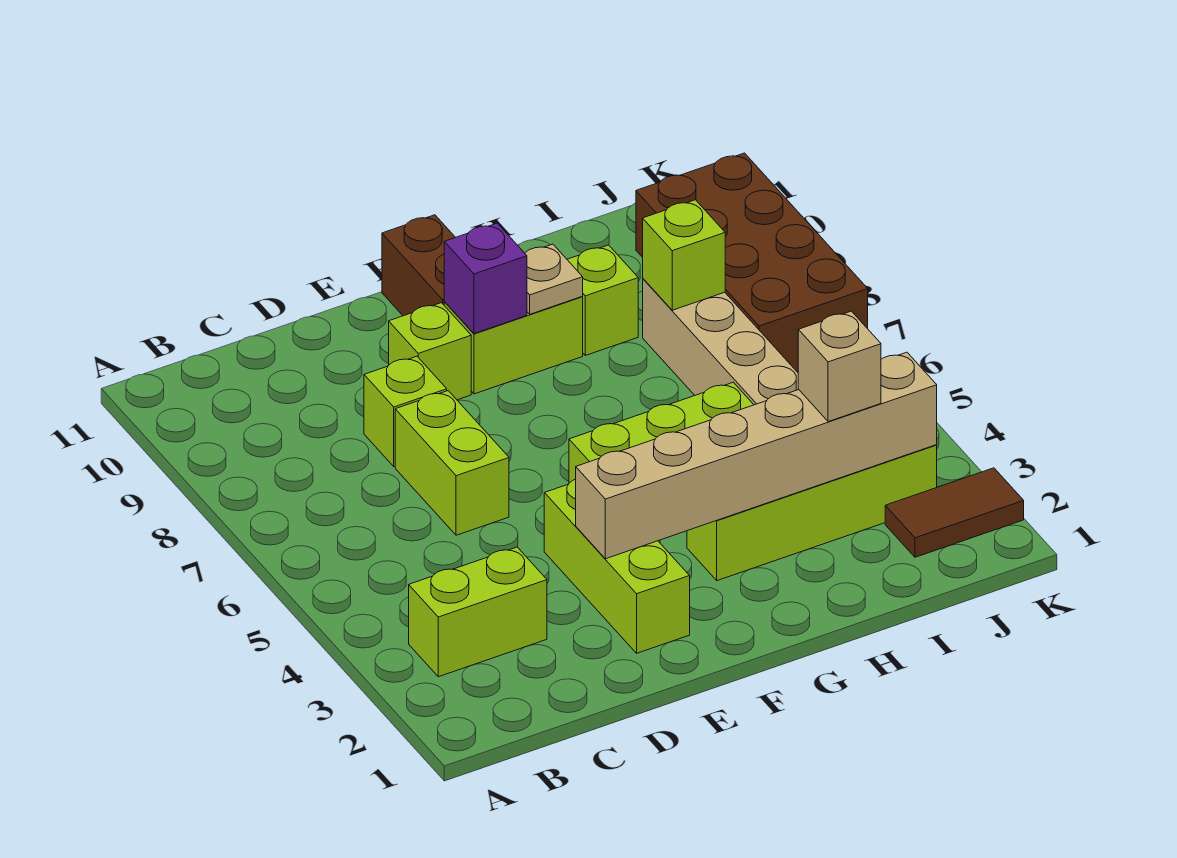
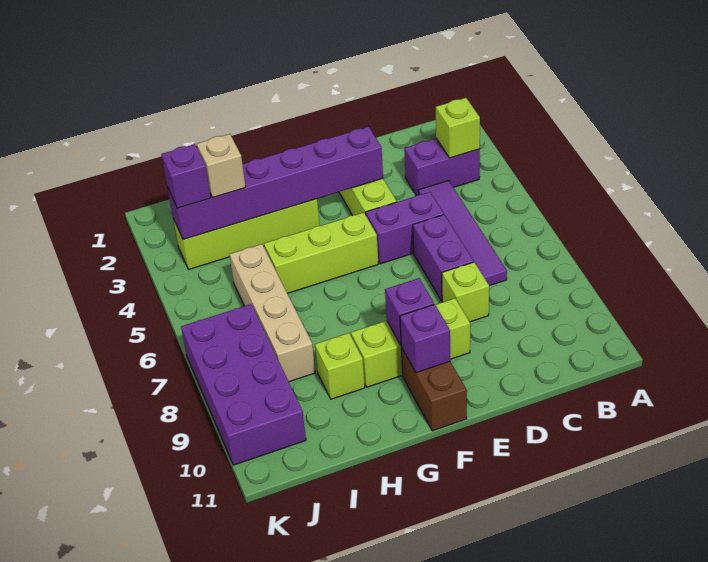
lime 1x2 brick [409,547,547,677] -> purple 1x2 brick [404,138,480,195]
none -> purple 1x4 tile [418,181,507,286]
none -> purple 1x2 brick [366,192,444,264]
lime 1x2 brick [395,391,509,535] -> purple 1x2 brick [413,215,474,301]
tan 1x6 brick [576,352,937,559] -> purple 1x6 brick [168,127,383,240]
none -> purple 1x1 brick [400,304,450,373]
tan 1x1 plate [525,244,583,314] -> none
lime 1x1 brick [643,200,725,310] -> lime 1x1 brick moved to [436,98,480,158]
brown 1x2 tile [885,468,1024,557] -> none
none -> purple 1x1 brick [161,144,211,208]
brown 2x4 brick [636,153,868,372] -> purple 2x4 brick [181,304,306,465]

